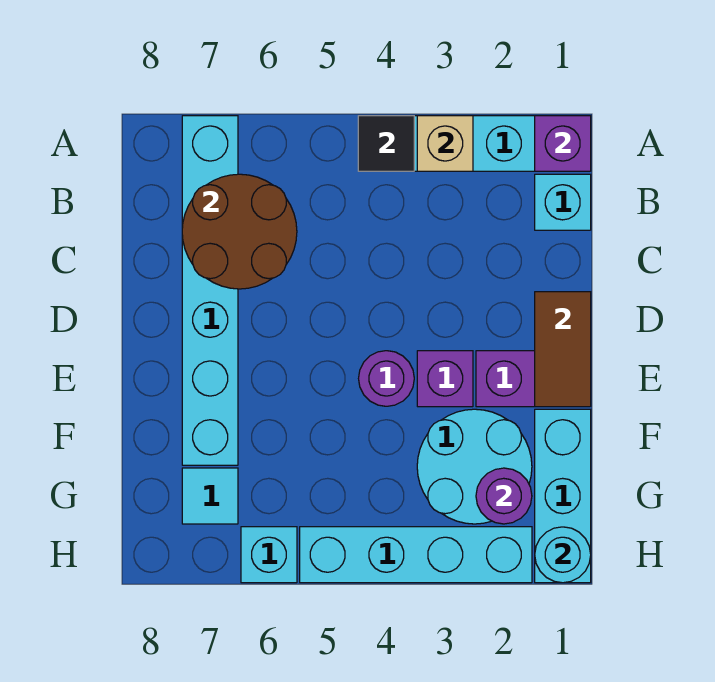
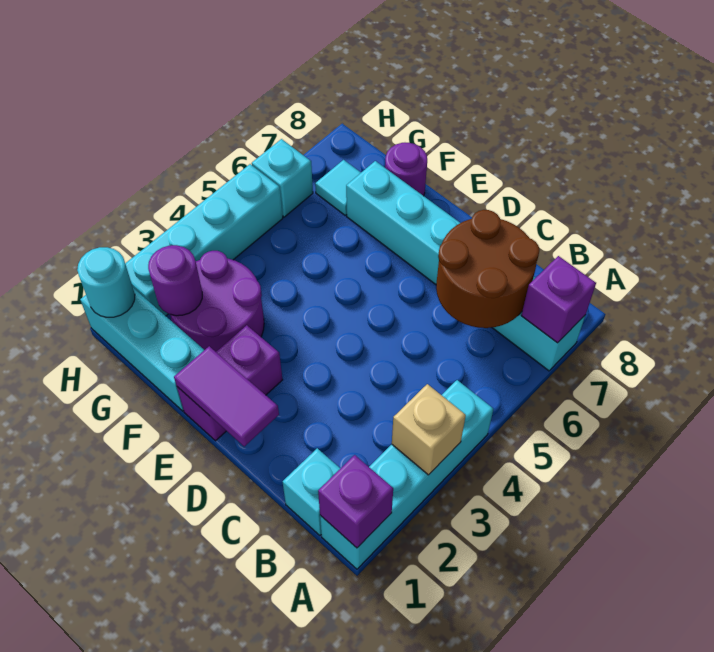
black 1x1 tile [358,116,414,171] -> none
brown 1x2 tile [535,292,591,407] -> purple 1x2 tile [174,346,279,447]
purple 1x1 brick [417,351,473,407] -> purple 1x1 brick moved to [521,256,596,343]
purple 1x1 round brick [359,351,414,406] -> purple 1x1 round brick moved to [385,143,427,196]
cyan 2x2 round brick [417,409,532,524] -> purple 2x2 round brick [170,251,264,352]

